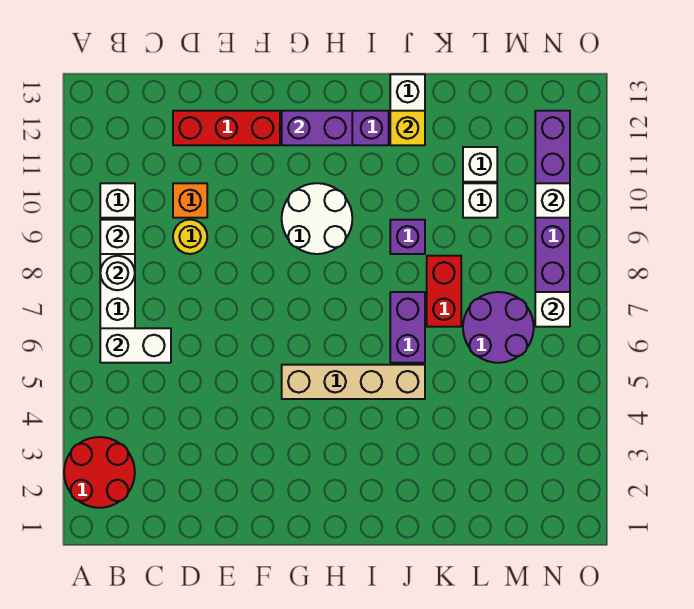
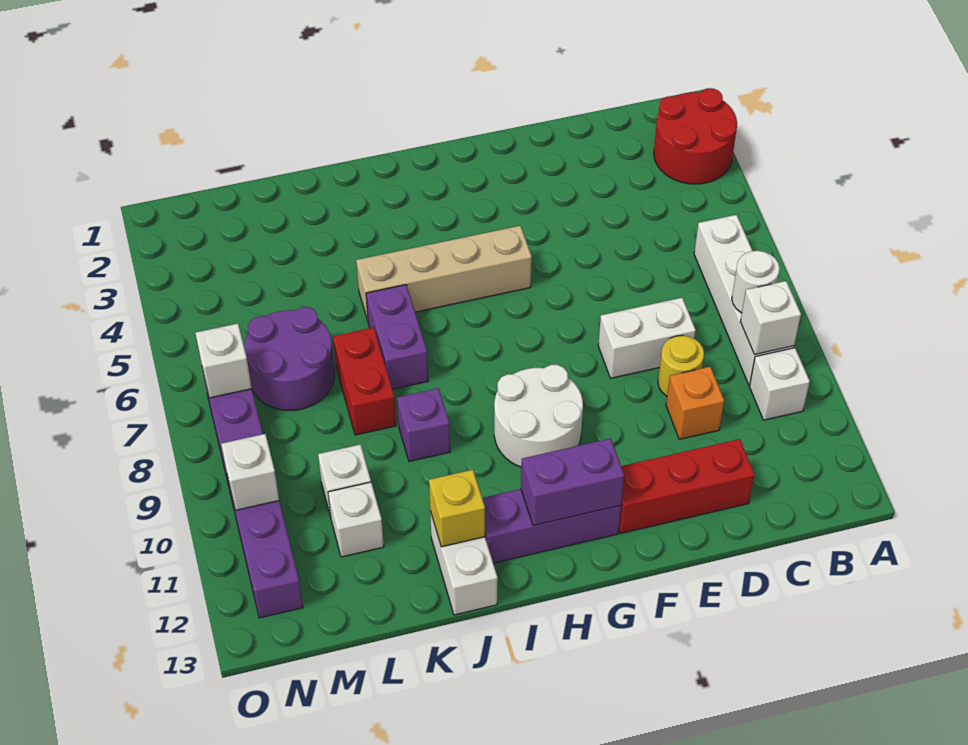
white 1x2 brick [100,328,171,363] -> white 1x2 brick moved to [598,298,696,378]

